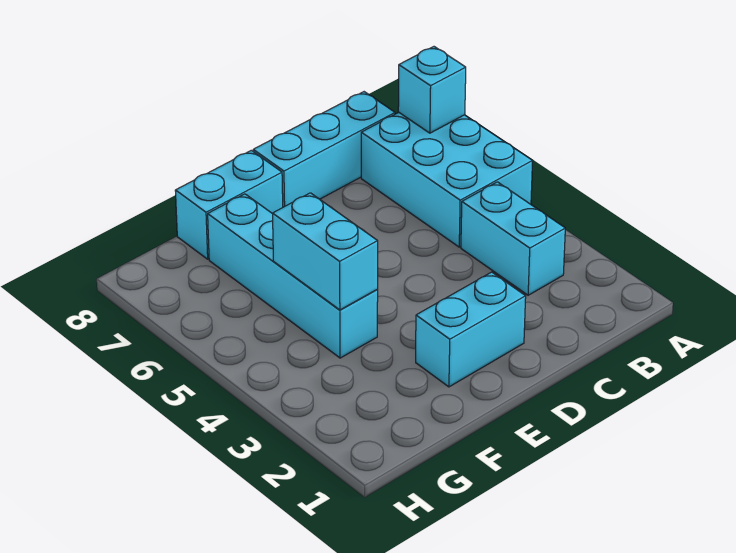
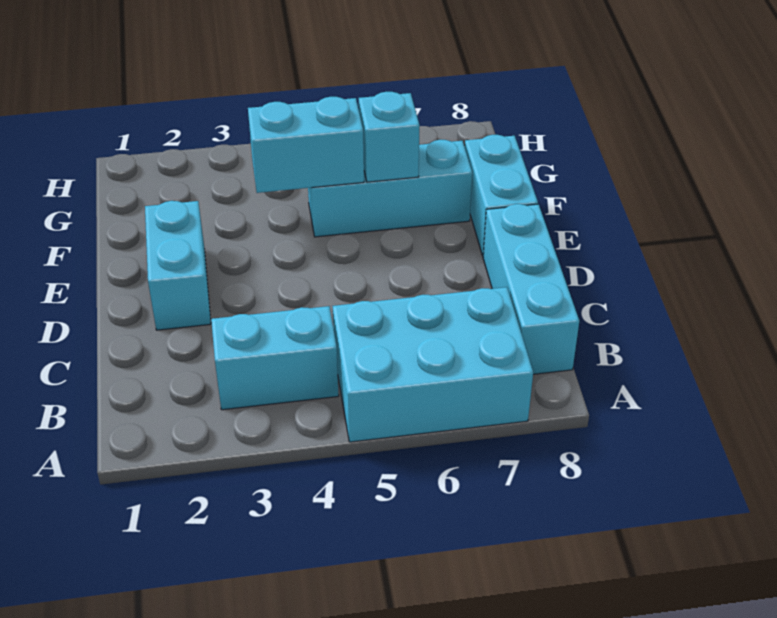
cyan 1x1 brick [398,47,466,133] -> cyan 1x1 brick moved to [359,92,420,182]
cyan 1x4 brick [208,194,378,358] -> cyan 1x3 brick [308,140,472,237]

